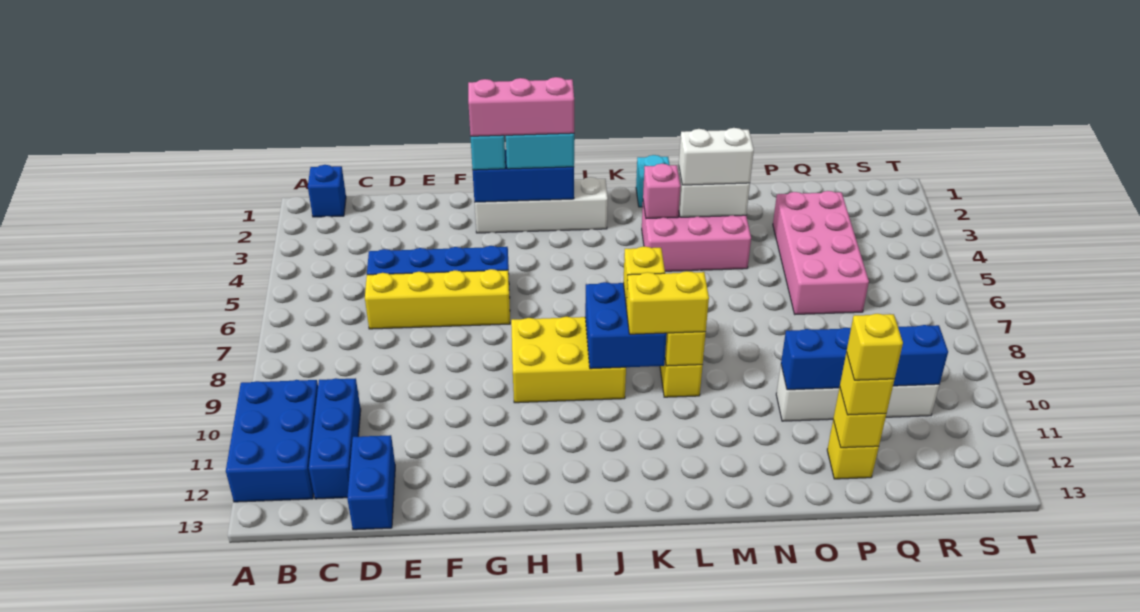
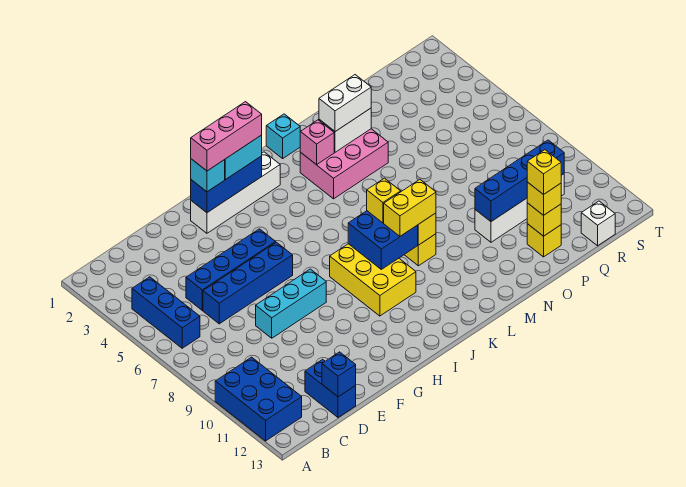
blue 1x1 brick [308,165,346,217] -> blue 1x1 brick moved to [322,352,356,397]
blue 1x3 brick [309,378,361,499] -> blue 1x3 brick moved to [132,277,200,348]
yellow 1x4 brick [365,269,510,329] -> blue 1x4 brick [203,242,293,324]
none -> cyan 1x3 brick [256,269,326,338]
yellow 2x3 brick [511,317,626,403] -> yellow 2x3 brick turned to [330,244,416,316]
pink 2x4 brick [773,191,869,314] -> none
none -> white 1x1 brick [581,201,615,246]

